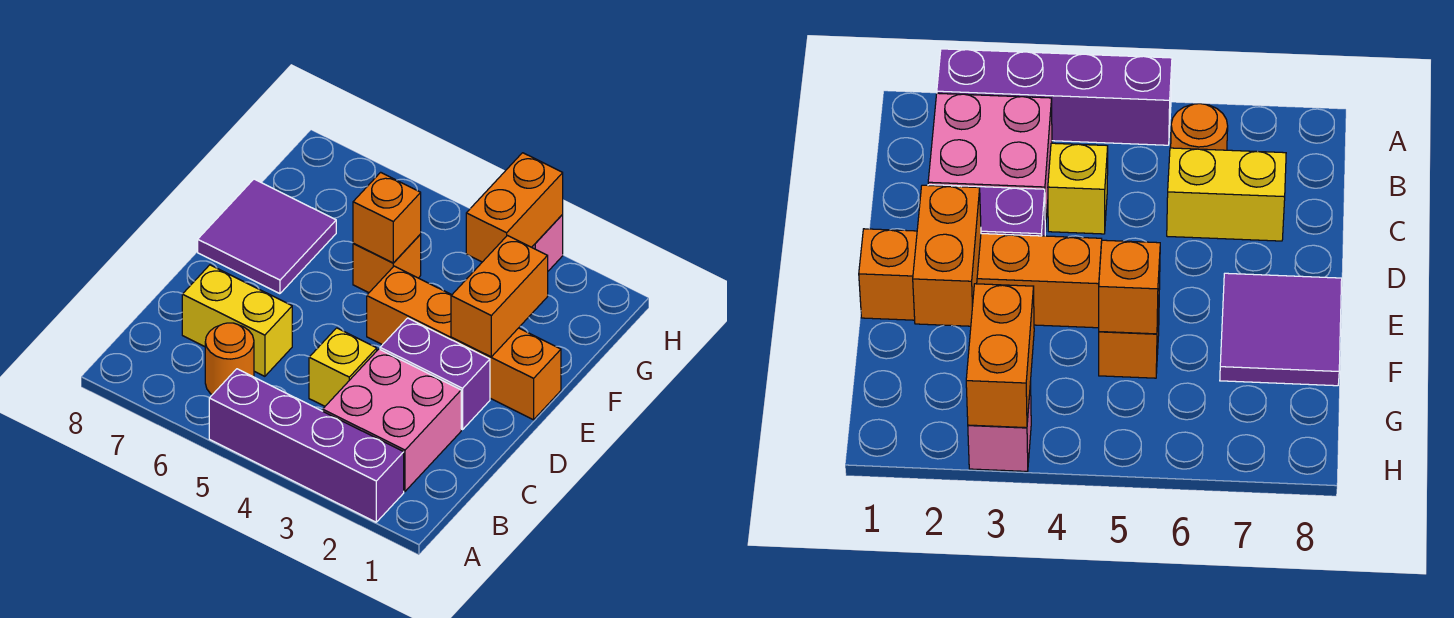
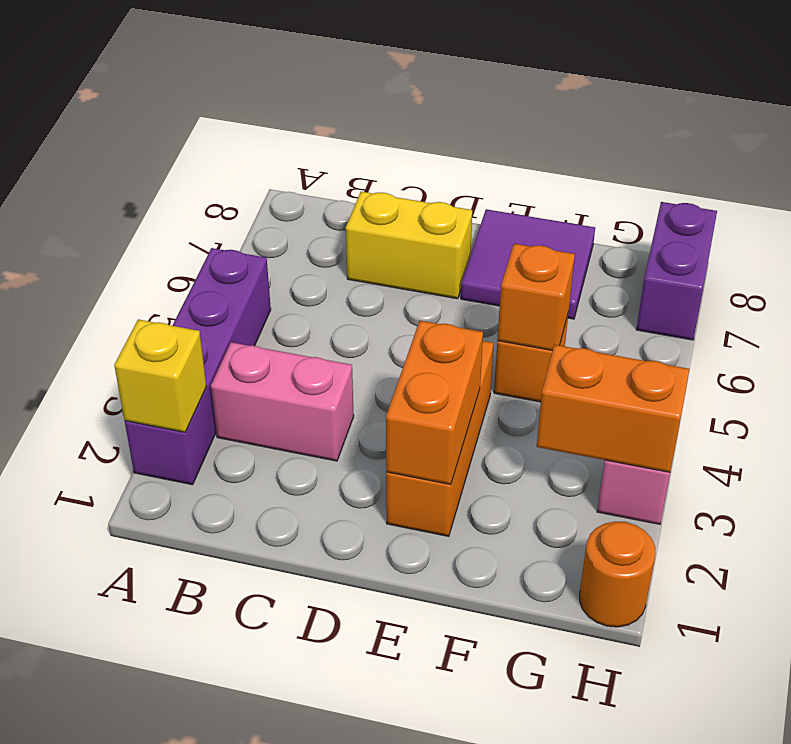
pink 2x2 brick [323,349,461,491] -> pink 1x2 brick [211,342,354,461]
orange 1x1 round brick [205,323,254,395] -> orange 1x1 round brick moved to [580,521,655,627]
yellow 1x1 brick [309,328,377,406] -> yellow 1x1 brick moved to [114,319,207,432]
yellow 1x2 brick [182,265,292,376] -> yellow 1x2 brick turned to [346,192,472,299]
purple 1x2 brick [380,318,490,430] -> purple 1x2 brick moved to [636,202,717,340]
orange 1x4 brick [367,266,561,420] -> orange 1x3 brick [386,341,494,536]
orange 1x2 brick [451,235,548,357] -> orange 1x2 brick turned to [386,321,483,484]

